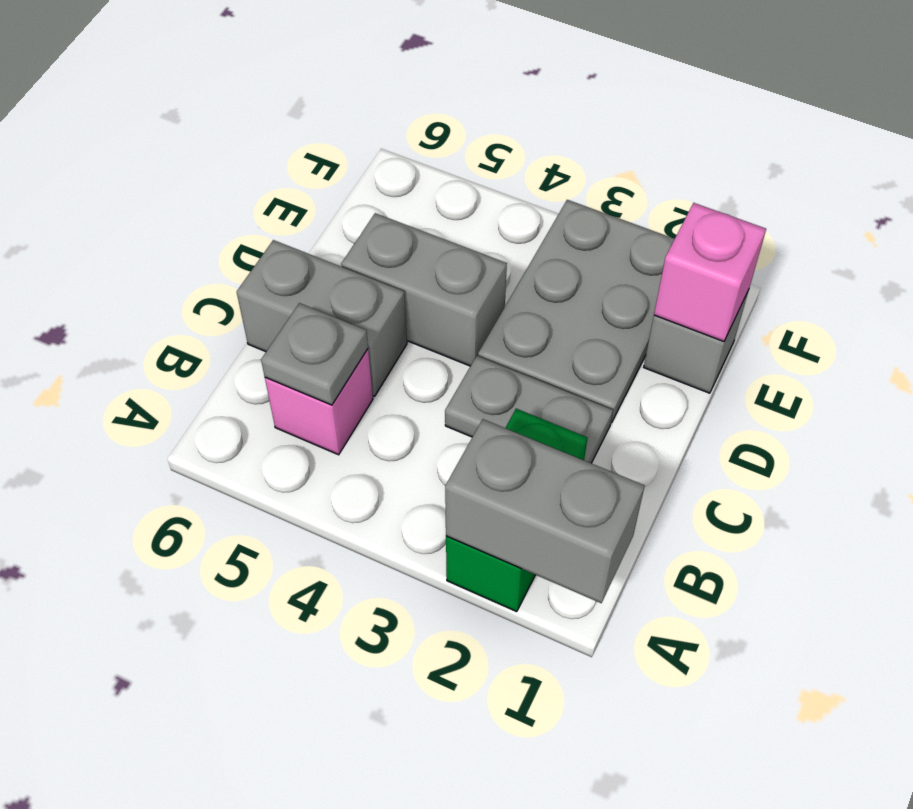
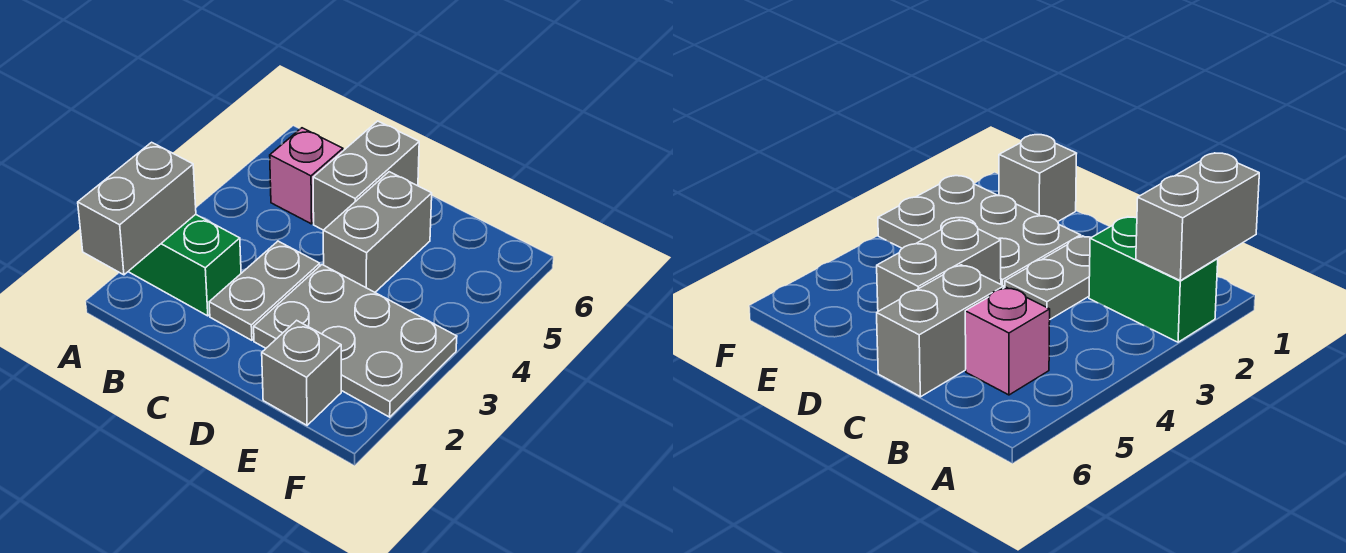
grey 1x1 plate [261,303,368,405] -> none
pink 1x1 brick [654,203,766,341] -> none

